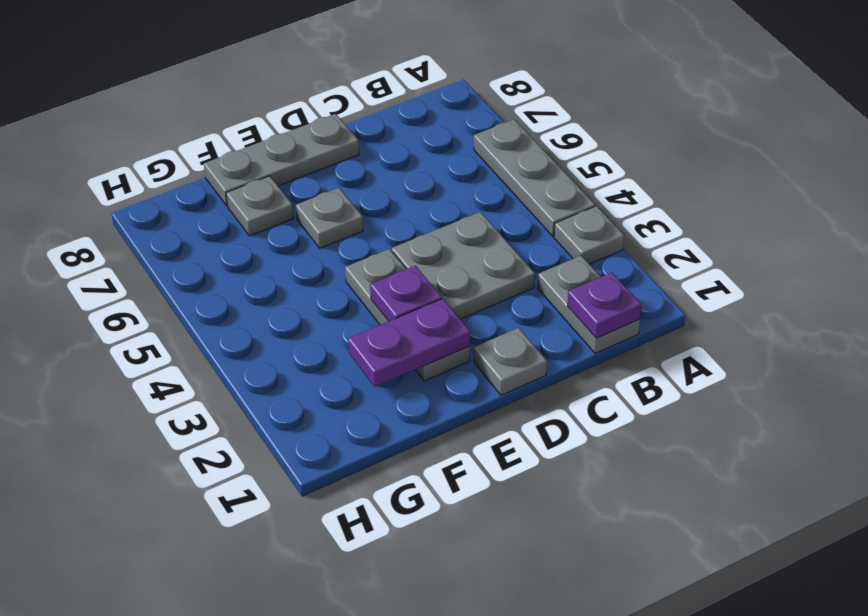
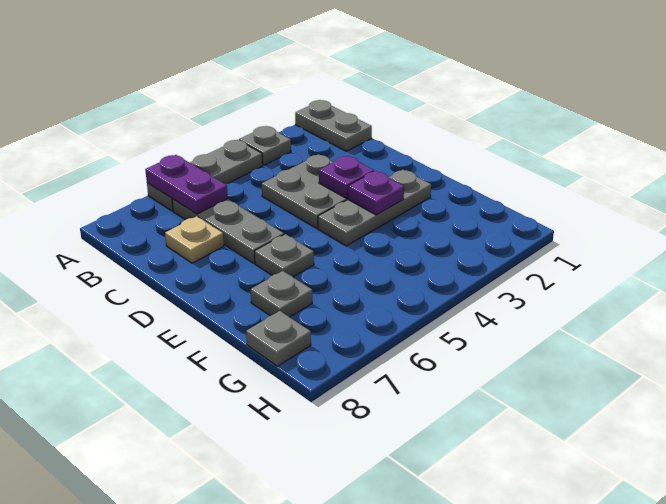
grey 1x2 plate [538,256,640,353] -> grey 1x2 plate turned to [295,100,372,151]
purple 1x1 plate [568,272,641,338] -> purple 1x1 plate moved to [319,156,374,198]
none -> tan 1x1 plate [165,216,224,263]
grey 1x1 plate [474,328,547,395] -> grey 1x1 plate moved to [246,311,311,366]
grey 1x3 plate [204,114,359,206] -> grey 1x3 plate moved to [172,199,284,263]
purple 1x2 plate [348,299,470,387] -> purple 1x2 plate moved to [145,155,228,214]

